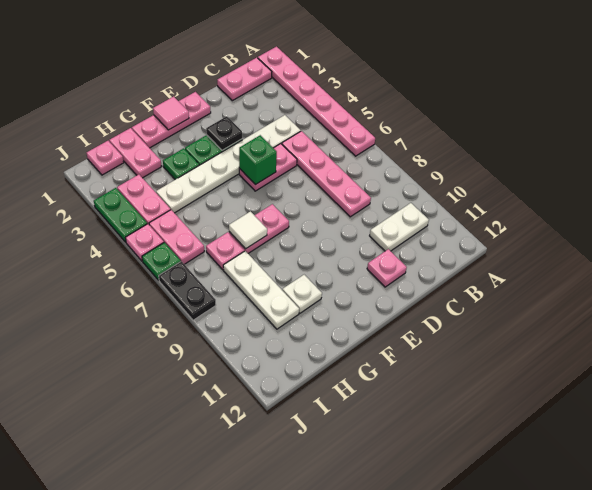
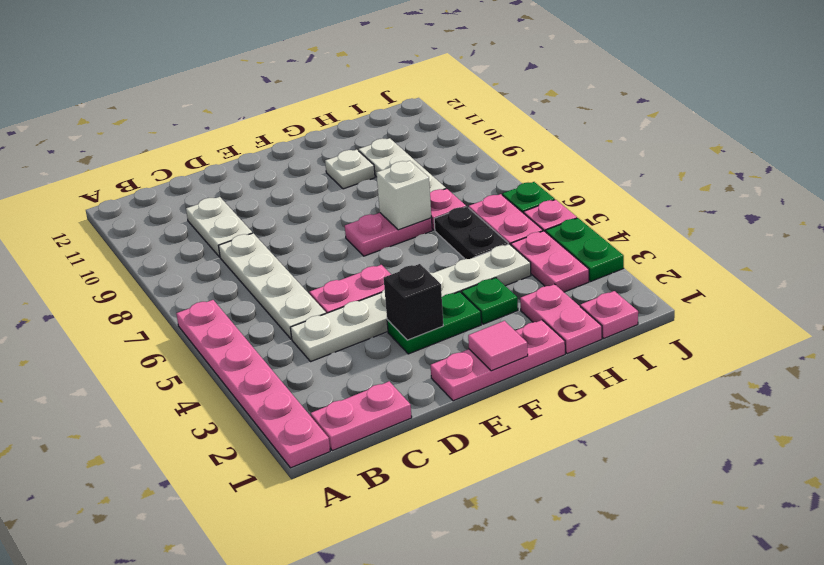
white 1x2 plate [370,203,429,251] -> white 1x2 plate turned to [186,197,252,257]
pink 1x4 plate [282,131,371,217] -> white 1x4 plate [219,233,326,339]
pink 1x1 plate [367,249,407,287] -> none
black 1x1 plate [206,116,242,150] -> black 1x1 brick [384,264,443,340]
green 1x1 brick [239,135,277,185] -> none
white 1x1 tile [229,211,267,249] -> white 1x1 brick [377,161,431,230]
black 1x2 plate [159,261,216,320] -> black 1x2 plate moved to [434,207,508,259]

